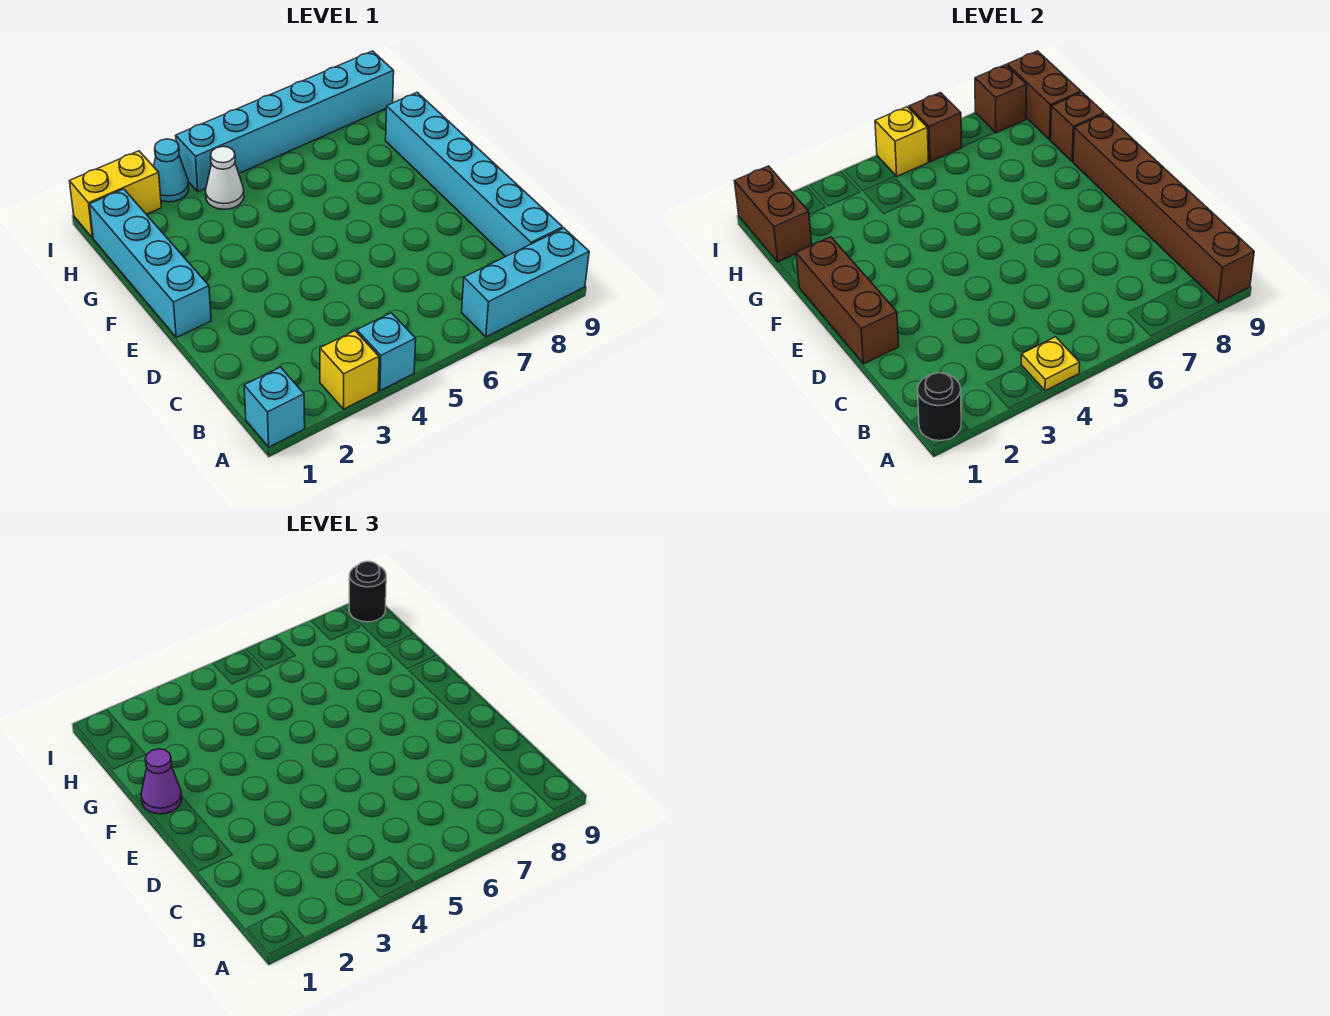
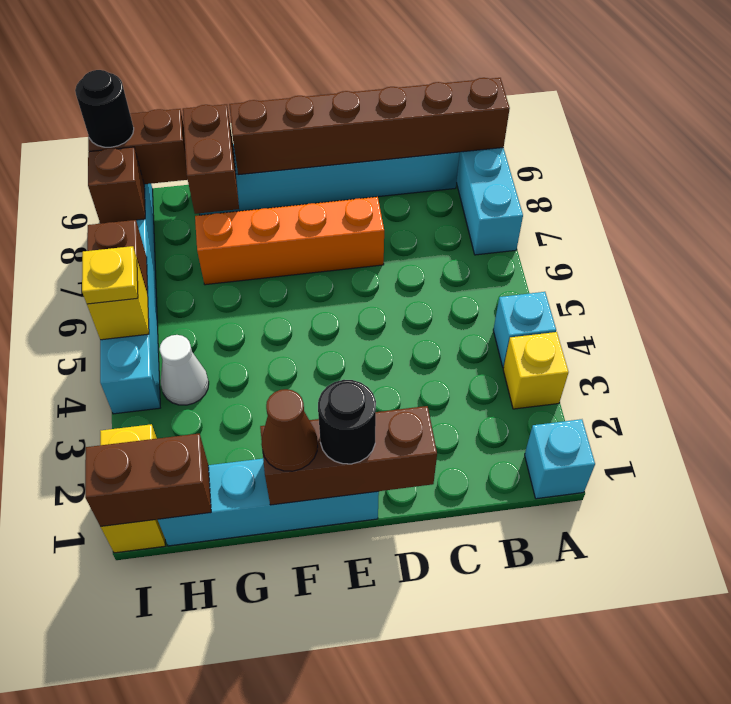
black 1x1 round brick [918,373,961,441] -> black 1x1 round brick moved to [318,380,376,464]
yellow 1x1 plate [1021,337,1080,391] -> yellow 1x1 plate moved to [82,246,138,304]
none -> orange 1x4 brick [195,197,384,285]
purple 1x1 cone [141,749,182,814] -> brown 1x1 cone [261,389,318,471]
brown 1x1 brick [1051,92,1104,162] -> brown 1x2 brick [183,104,239,214]
cyan 1x1 cone [154,139,189,202] -> none

